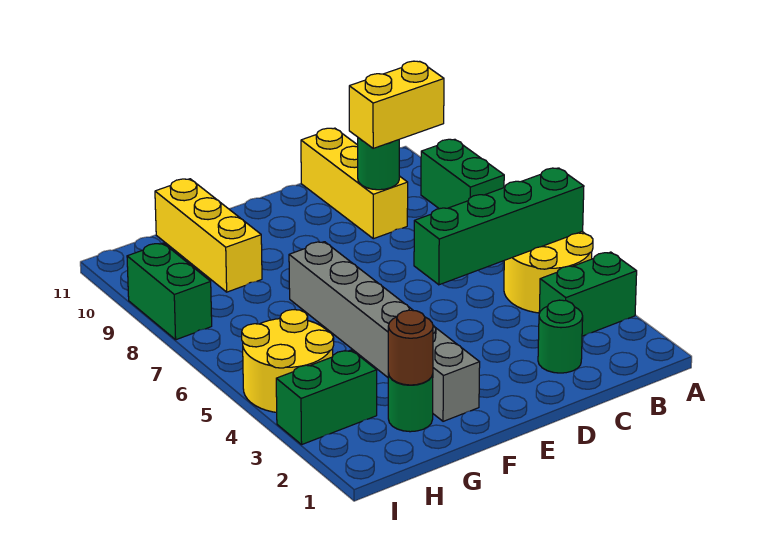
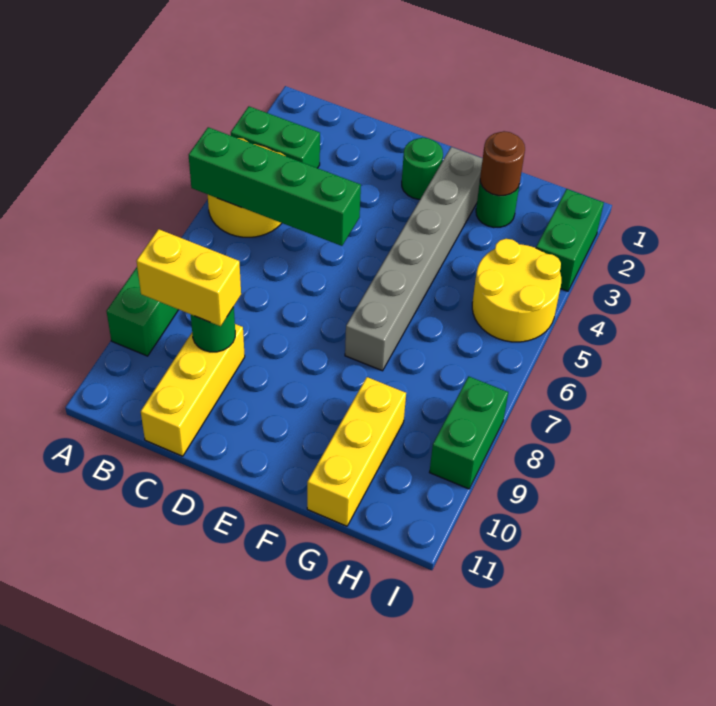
green 1x1 round brick [538,300,583,373] -> green 1x1 round brick moved to [402,138,443,199]
green 1x2 brick [276,350,377,444] -> green 1x2 brick turned to [536,189,604,291]

